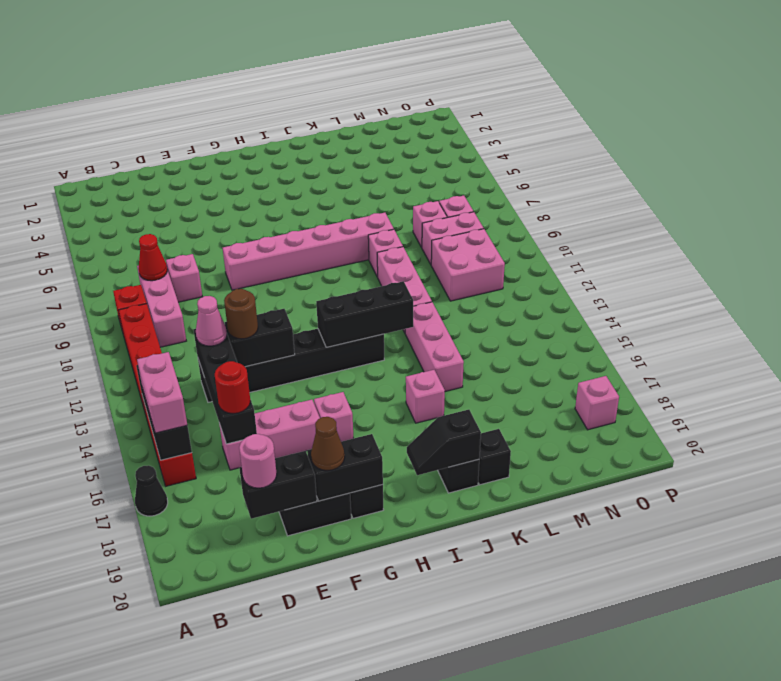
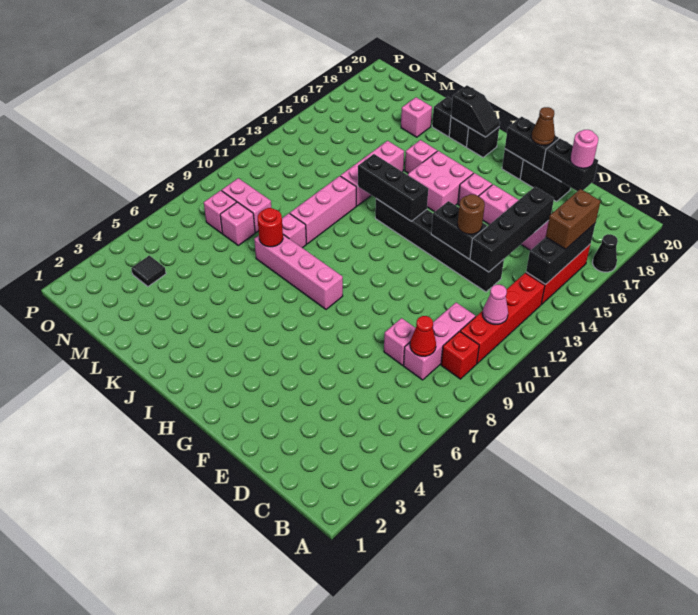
pink 1x2 brick [137,352,187,433] -> brown 1x2 brick [546,189,601,249]
pink 1x1 cone [196,296,227,346] -> pink 1x1 cone moved to [482,285,508,325]
red 1x1 round brick [215,361,251,414] -> red 1x1 round brick moved to [258,208,283,247]
pink 1x6 brick [223,213,394,290] -> pink 1x4 brick [254,235,343,309]
none -> black 1x1 brick [467,127,499,157]
pink 2x2 brick [431,229,505,301] -> pink 2x2 brick moved to [408,151,473,212]
none -> black 1x1 tile [131,255,166,286]
pink 1x1 brick [575,376,619,430] -> pink 1x1 brick moved to [401,97,432,137]

